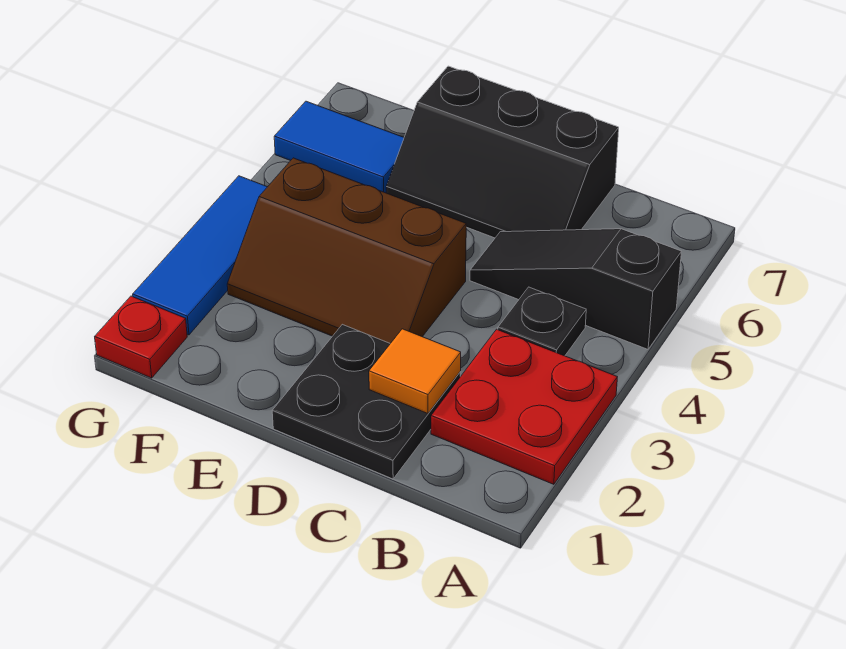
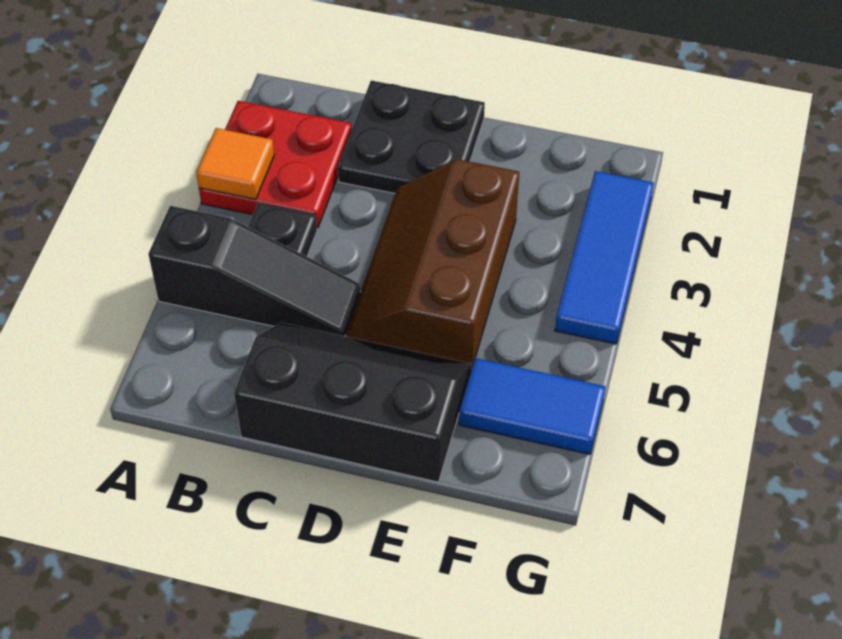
orange 1x1 tile [369,329,461,413] -> orange 1x1 tile moved to [196,128,274,200]
brown 2x3 slope [227,158,466,344] -> brown 2x3 slope turned to [346,159,519,369]
red 1x1 plate [95,296,187,378] -> none

